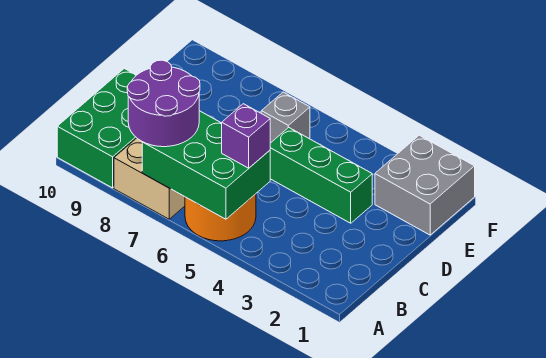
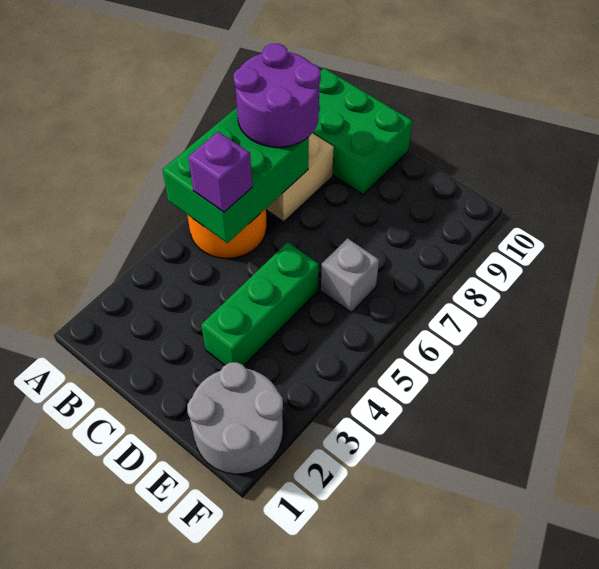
grey 2x2 brick [375,135,475,235] -> grey 2x2 round brick [187,362,283,474]

